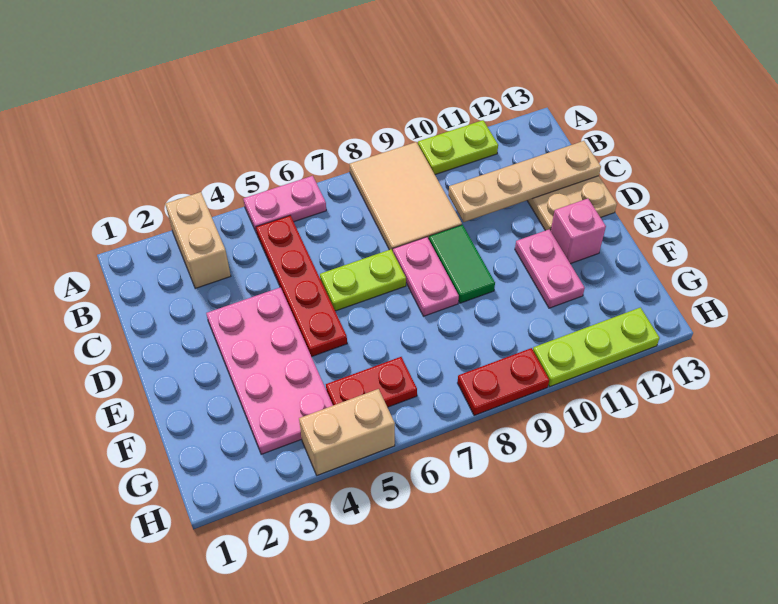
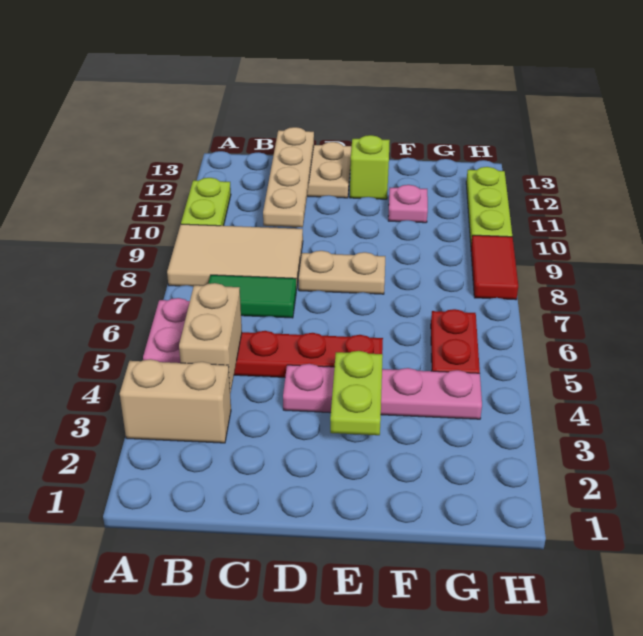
pink 2x4 plate [206,287,333,454] -> pink 1x4 plate [283,364,482,419]
lime 1x2 plate [320,249,406,311] -> lime 1x2 plate moved to [330,351,383,435]
pink 1x2 plate [393,237,459,316] -> tan 1x2 plate [298,251,385,294]
green 1x2 tile [429,225,495,303] -> green 1x2 tile moved to [208,275,296,318]
pink 1x2 plate [515,229,585,308] -> pink 1x1 plate [388,185,428,223]
pink 1x1 brick [551,198,606,264] -> lime 1x1 brick [350,135,390,199]
tan 1x2 brick [299,389,395,475] -> tan 1x2 brick moved to [179,283,242,393]
red 1x2 plate [458,348,549,416] -> red 1x2 tile [471,235,518,300]

